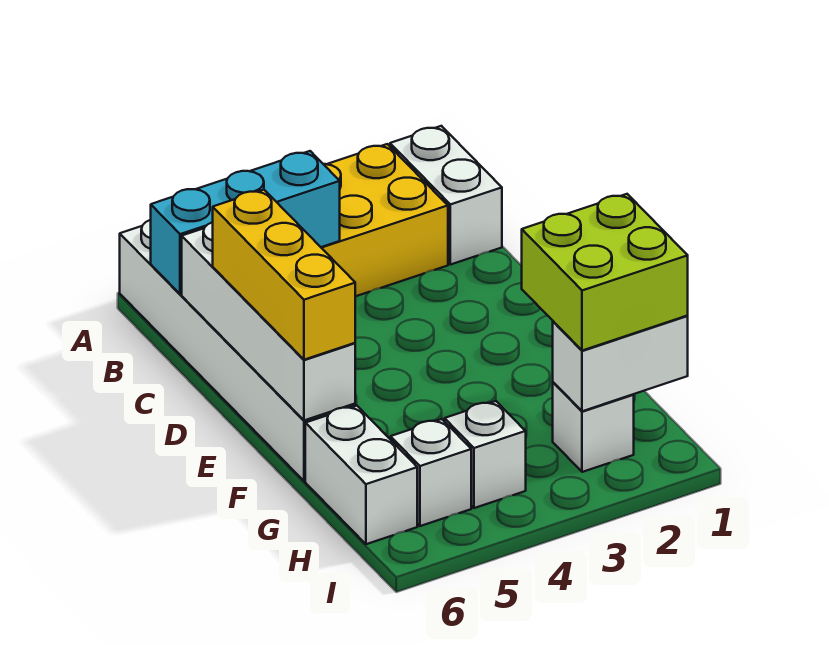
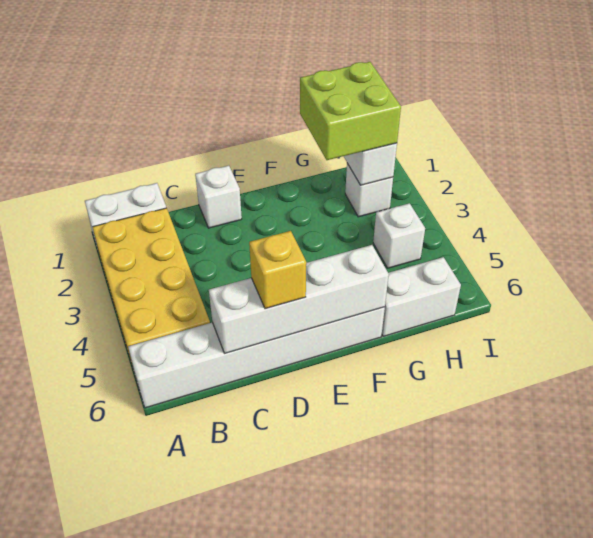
cyan 1x3 brick [151,151,340,294] -> none
yellow 1x3 brick [213,190,355,360] -> yellow 1x1 brick [249,231,306,309]
white 1x1 brick [391,419,471,526] -> white 1x1 brick moved to [195,166,242,228]

